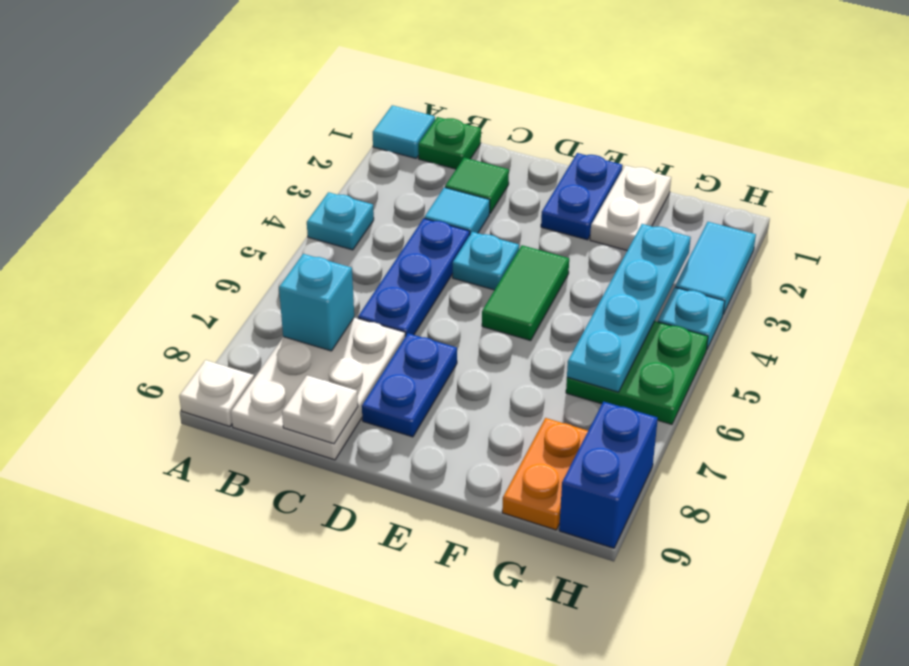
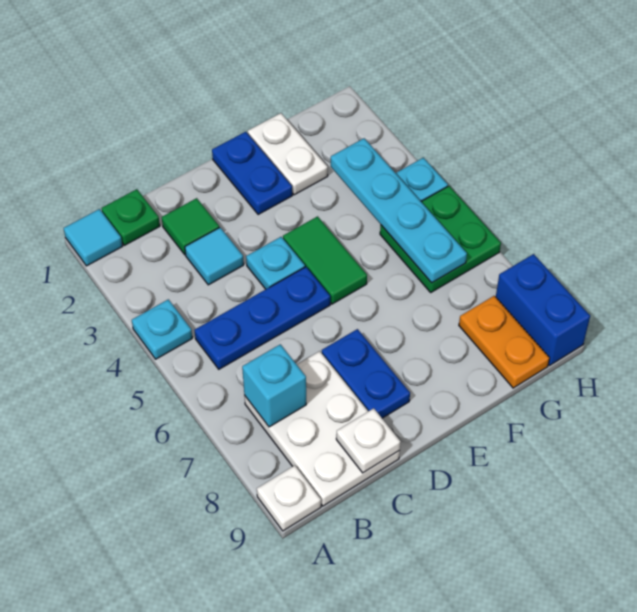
blue 1x3 plate [358,218,470,337] -> blue 1x3 plate turned to [195,267,330,369]
cyan 1x2 tile [675,222,756,314] -> none

